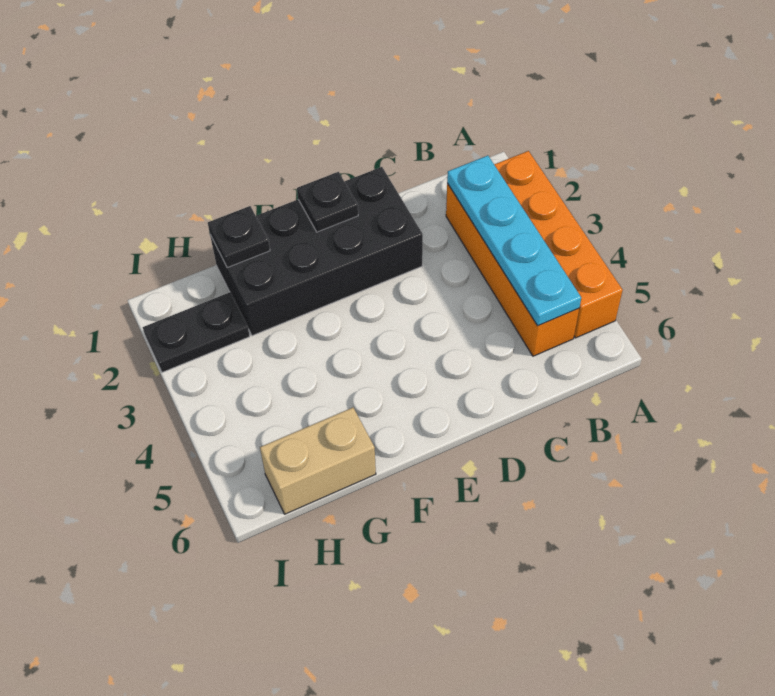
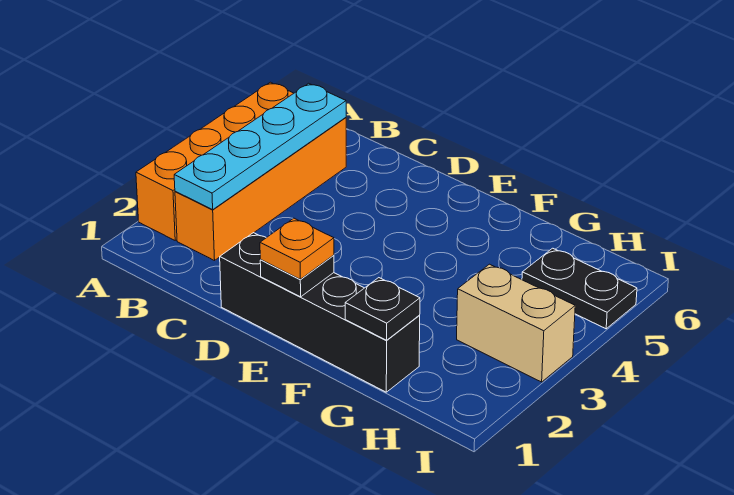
black 2x4 brick [210,167,423,336] -> black 1x4 brick [220,233,420,392]
none -> orange 1x1 plate [260,218,334,279]
tan 1x2 brick [260,407,376,514] -> tan 1x2 brick moved to [457,264,575,382]
black 1x2 plate [143,292,250,372] -> black 1x2 plate moved to [522,248,637,329]

